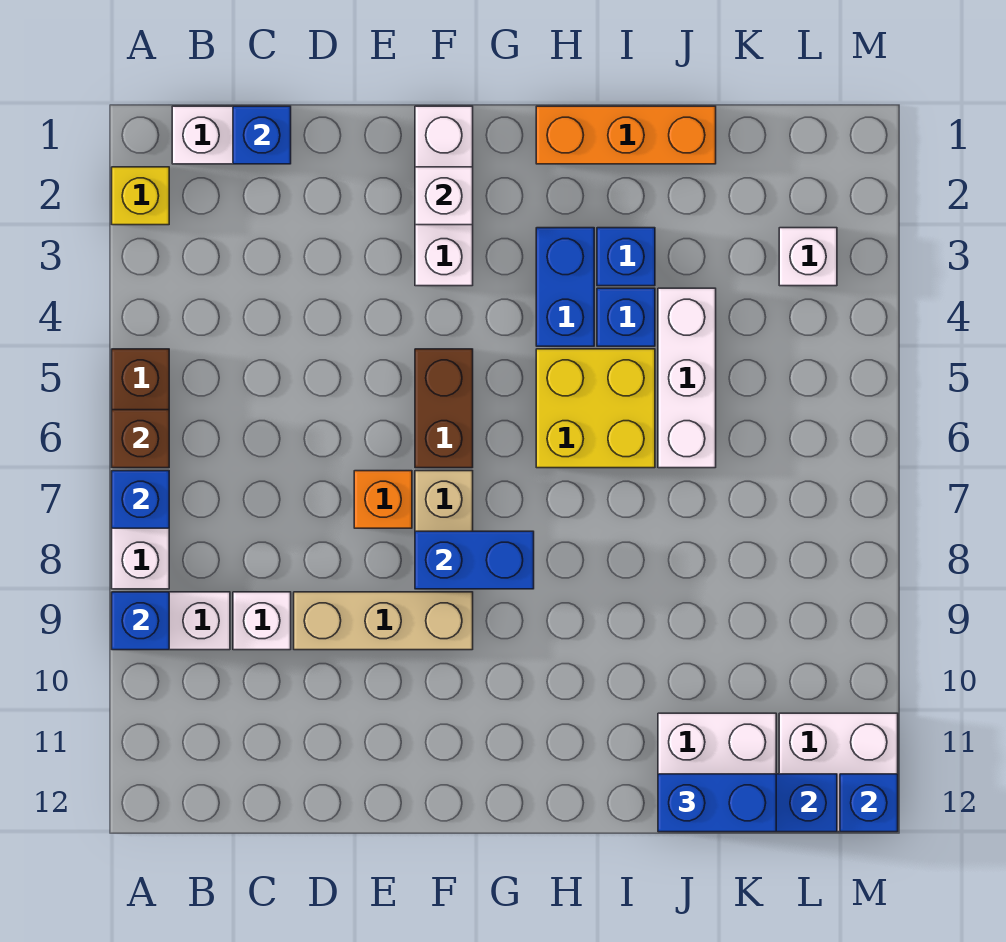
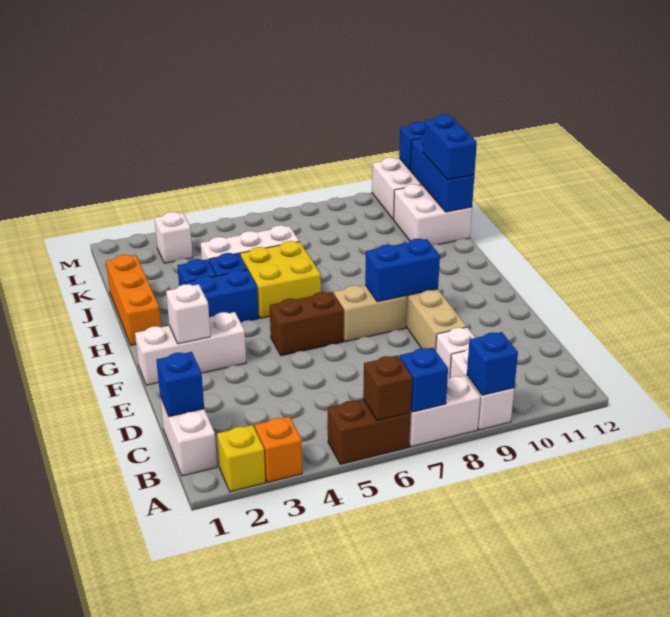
orange 1x1 brick [354,471,412,528] -> orange 1x1 brick moved to [255,416,302,482]
blue 1x2 brick [415,531,534,589] -> blue 1x2 brick turned to [365,239,440,302]

